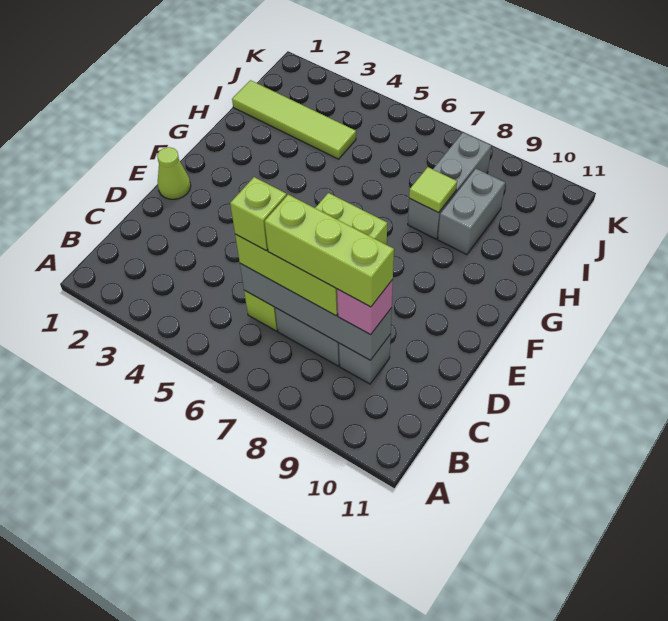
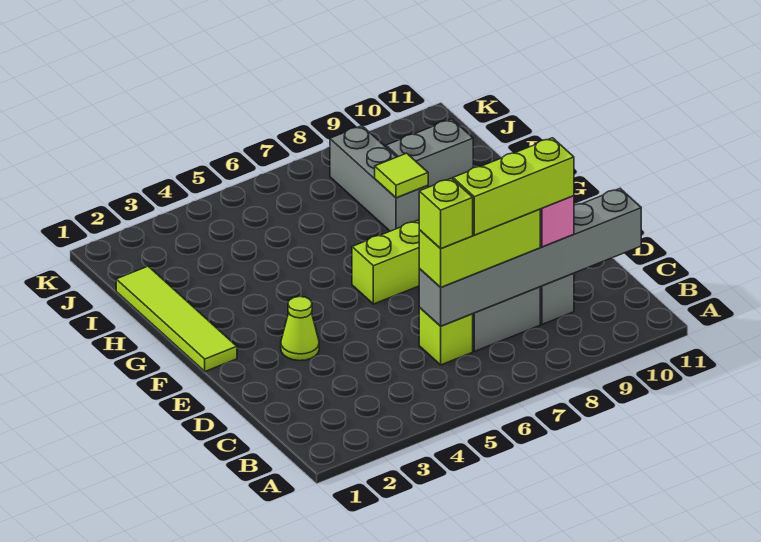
grey 1x4 brick [240,264,392,360] -> grey 1x6 brick [419,189,641,326]
lime 1x1 cone [157,147,191,199] -> lime 1x1 cone moved to [281,296,319,361]
grey 1x2 brick [438,169,505,255] -> grey 1x2 brick turned to [386,119,473,187]
lime 1x4 tile [232,80,356,159] -> lime 1x4 tile turned to [116,266,237,371]

